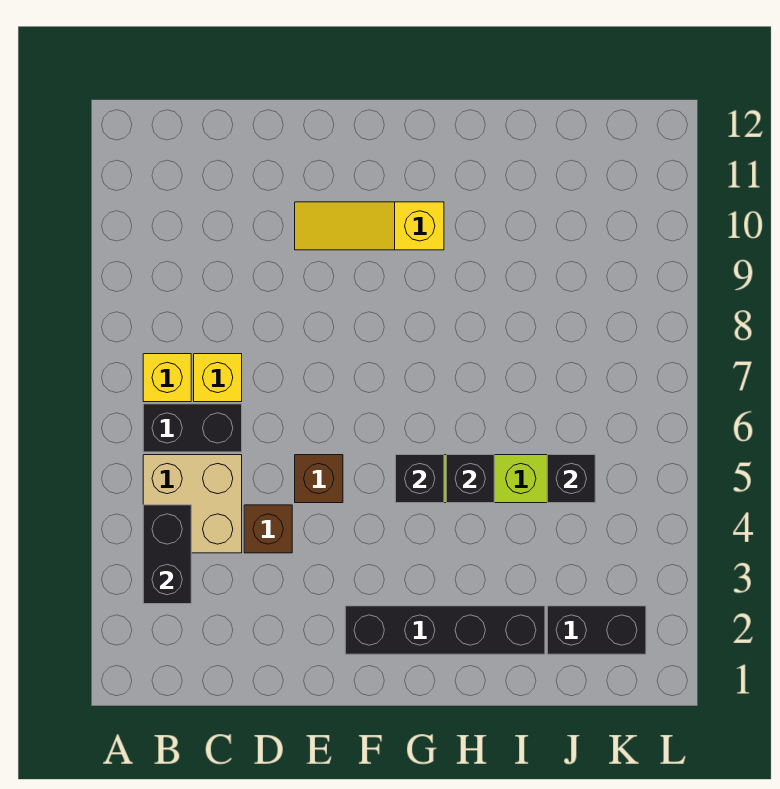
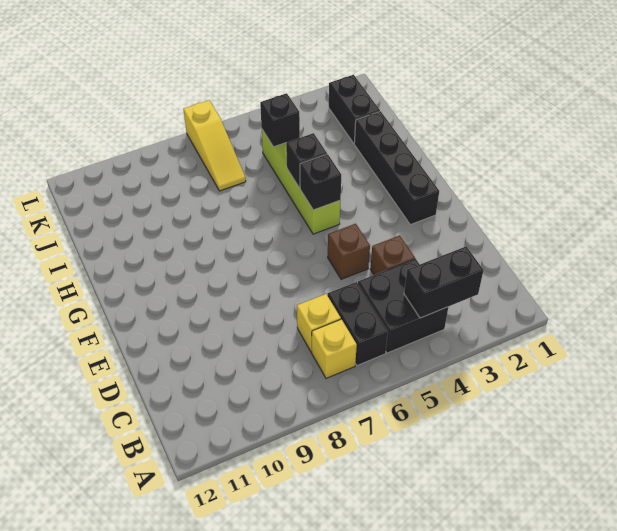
tan 2x2 brick [143,455,242,553] -> black 2x2 brick [358,259,448,353]
yellow 1x3 slope [295,202,444,250] -> yellow 1x3 slope moved to [183,100,246,191]

